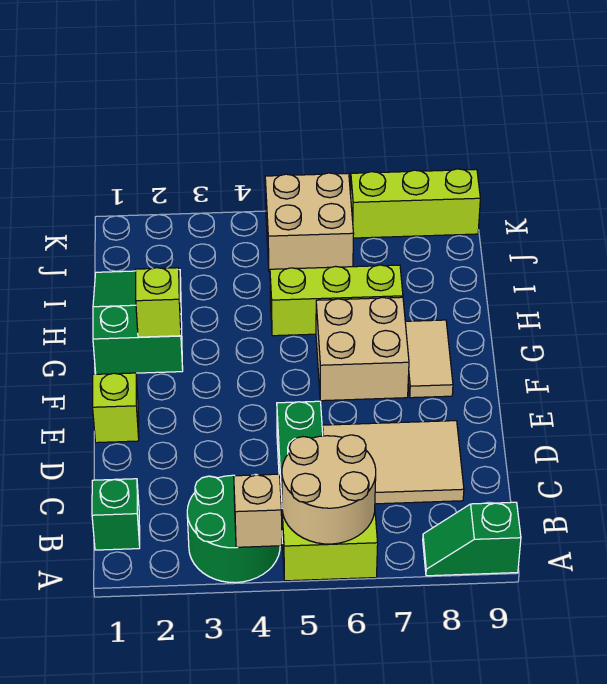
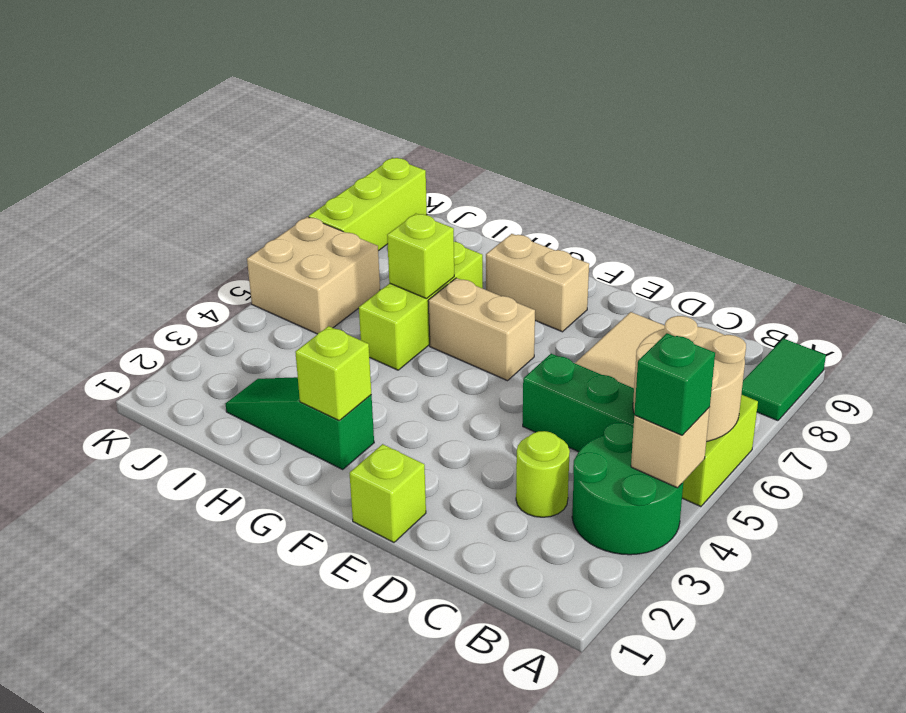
green 1x2 slope [423,502,521,576] -> green 1x2 tile [741,338,826,421]
green 1x1 brick [92,479,140,550] -> green 1x1 brick moved to [634,333,715,435]
none -> lime 1x1 round brick [516,431,570,517]
tan 2x2 brick [316,297,409,401] -> tan 1x2 brick [428,278,535,381]
tan 1x2 tile [405,320,453,398] -> tan 1x2 brick [486,234,589,332]
green 2x3 slope [93,270,183,374] -> green 1x3 slope [225,377,374,470]
none -> lime 1x1 brick [387,214,454,299]

